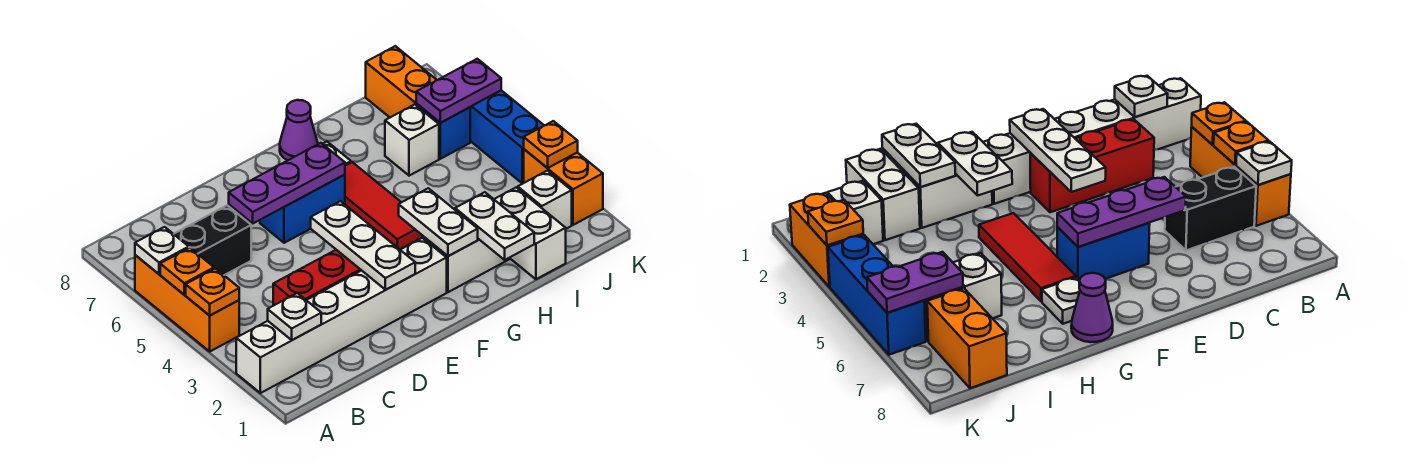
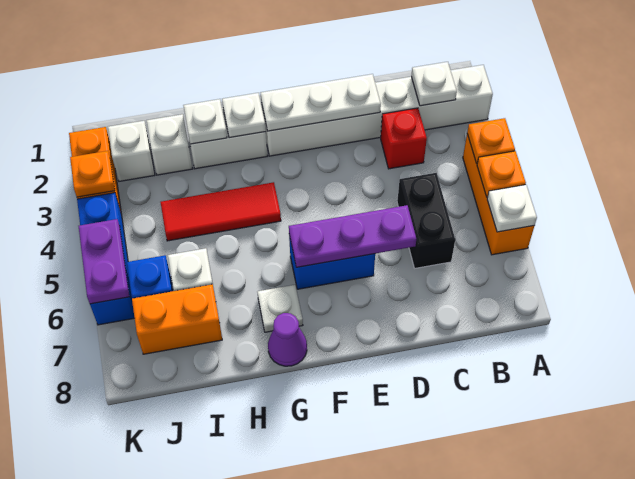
black 1x2 brick [174,205,251,275] -> black 1x2 brick turned to [397,173,455,268]
red 1x3 brick [273,250,361,306] -> red 1x1 brick [381,108,427,169]
white 1x3 plate [311,201,415,290] -> white 1x3 plate turned to [261,74,381,131]
white 1x2 plate [399,188,478,256] -> white 1x1 plate [222,93,266,138]
red 1x3 tile [345,162,424,249] -> red 1x3 tile turned to [161,182,281,241]
white 1x2 plate [455,192,534,260] -> white 1x1 plate [183,99,227,144]
white 1x2 brick [494,188,566,279] -> white 1x1 brick [147,114,193,175]
purple 1x2 plate [416,59,501,123] -> purple 1x2 plate turned to [79,219,129,304]
orange 1x2 brick [366,46,436,117] -> orange 1x2 brick turned to [132,284,222,354]

